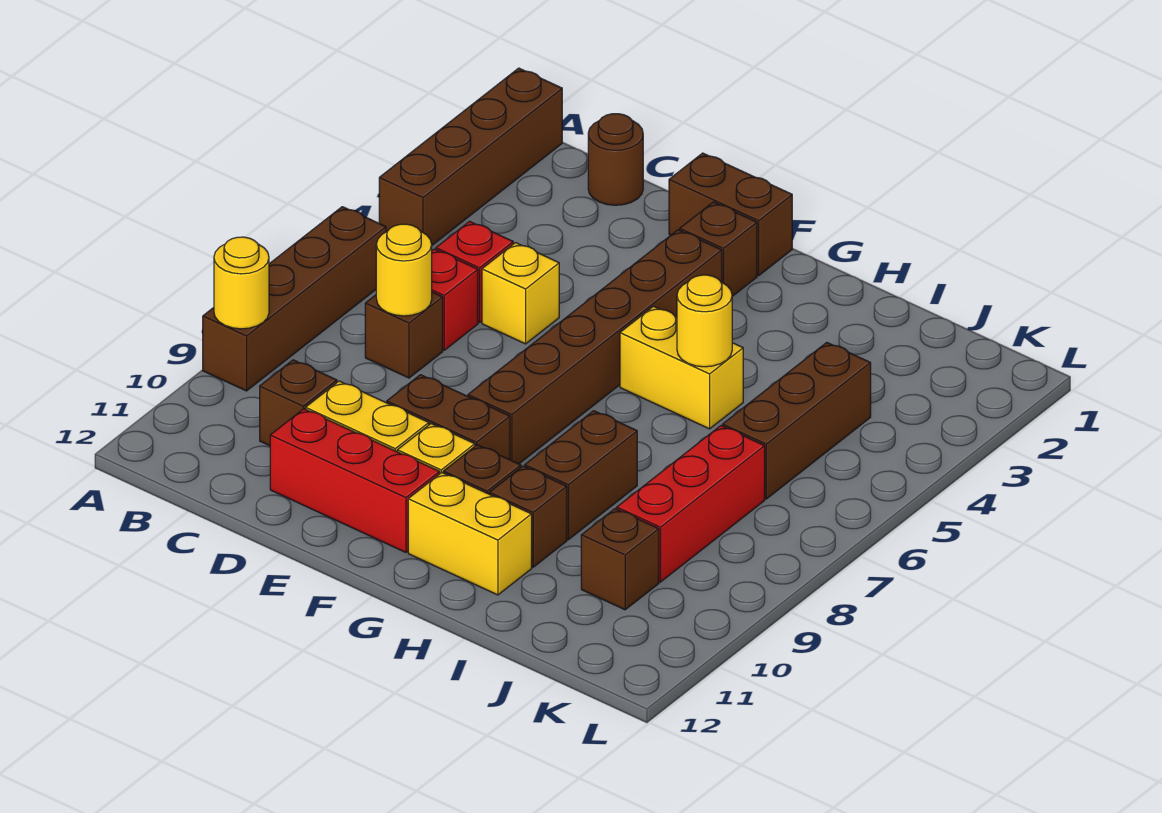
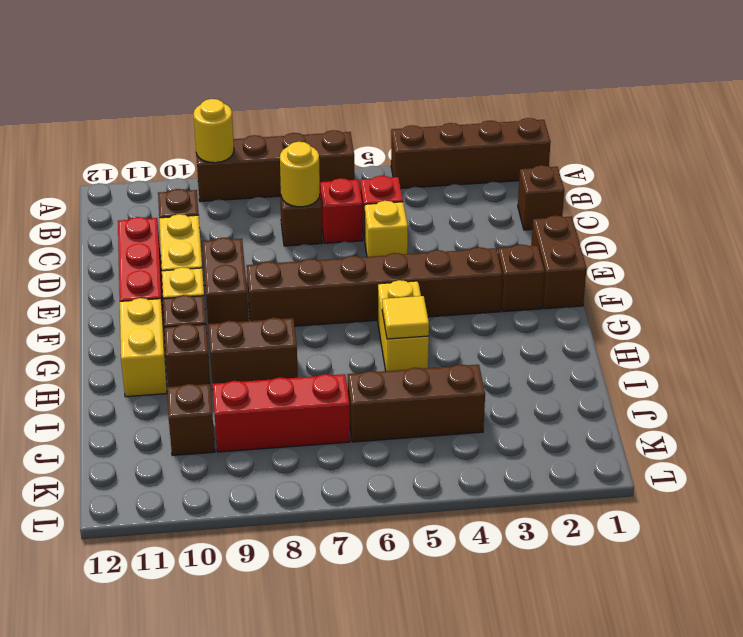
brown 1x1 round brick [588,114,643,205] -> brown 1x1 brick [518,165,564,230]
yellow 1x1 round brick [677,275,732,367] -> yellow 1x1 tile [382,296,429,339]

